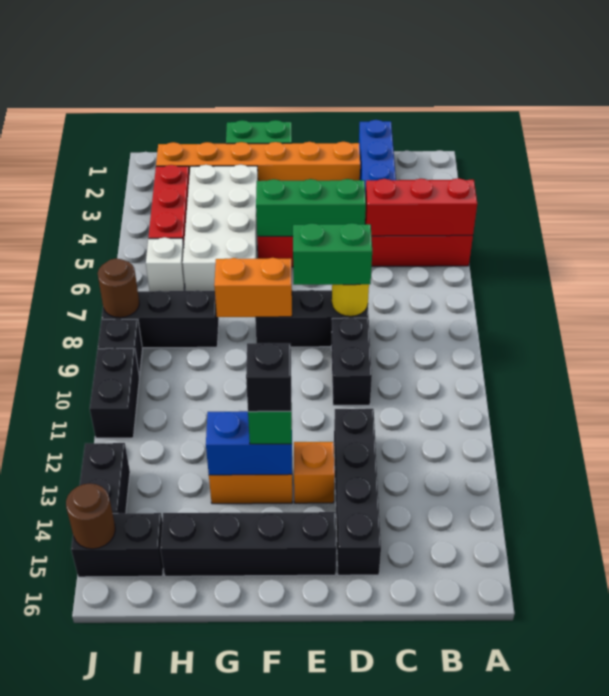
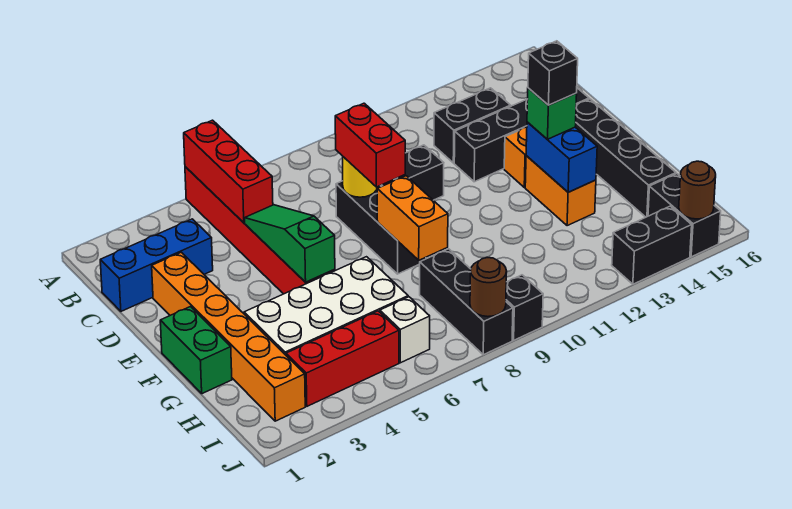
green 1x3 brick [256,179,366,236] -> green 1x3 slope [245,205,335,282]
green 1x2 brick [293,223,372,285] -> red 1x2 brick [335,103,405,187]
black 1x2 brick [90,348,139,438] -> black 1x2 brick moved to [434,88,511,163]

